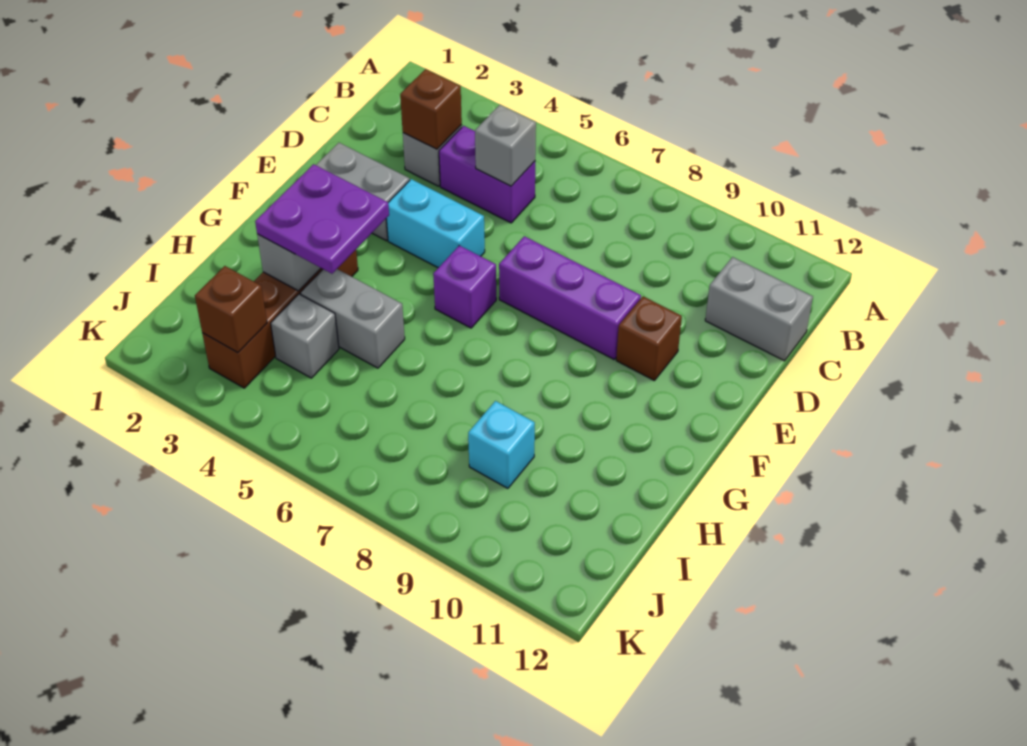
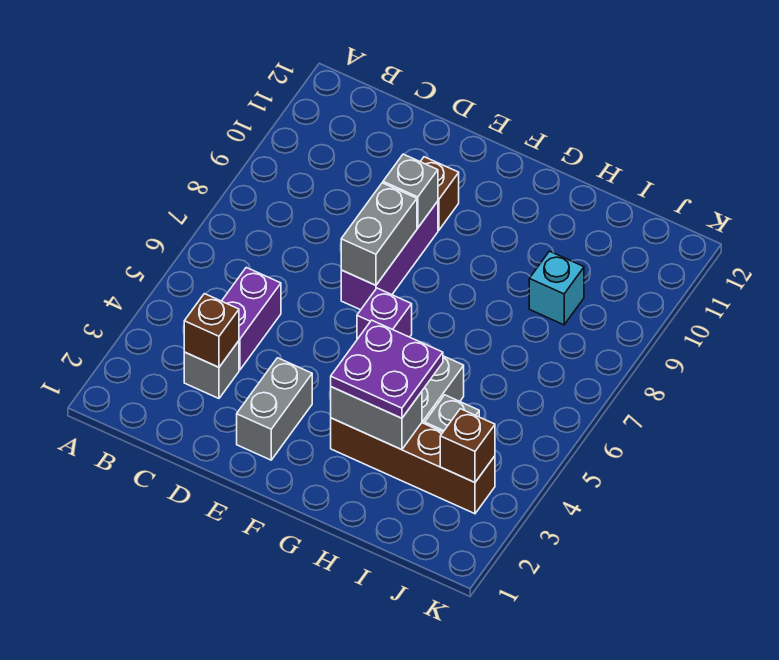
grey 1x1 brick [475,105,536,186] -> grey 1x1 brick moved to [383,154,438,228]
grey 1x2 brick [705,257,813,361] -> grey 1x2 brick moved to [341,183,417,285]
cyan 1x2 brick [386,179,485,268] -> none

